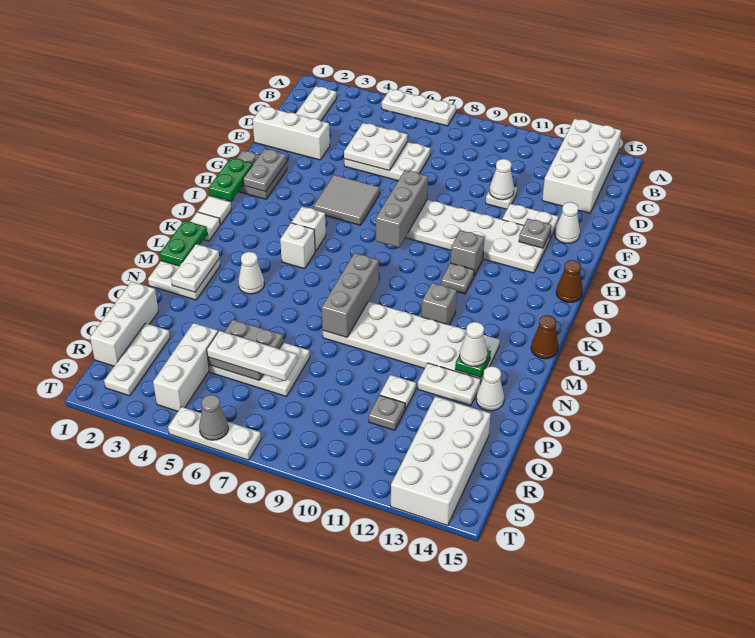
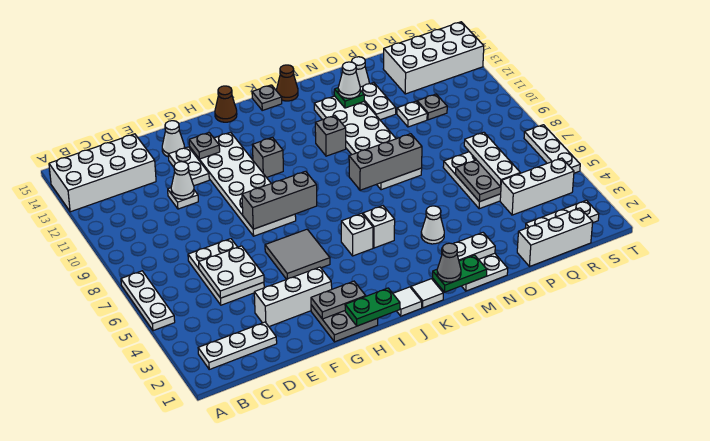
white 1x3 brick [253,106,330,160] -> white 1x3 brick turned to [254,267,332,327]
grey 1x1 plate [441,263,474,294] -> grey 1x1 plate moved to [252,85,282,110]
grey 1x1 cone [199,395,228,440] -> grey 1x1 cone moved to [437,243,461,282]

